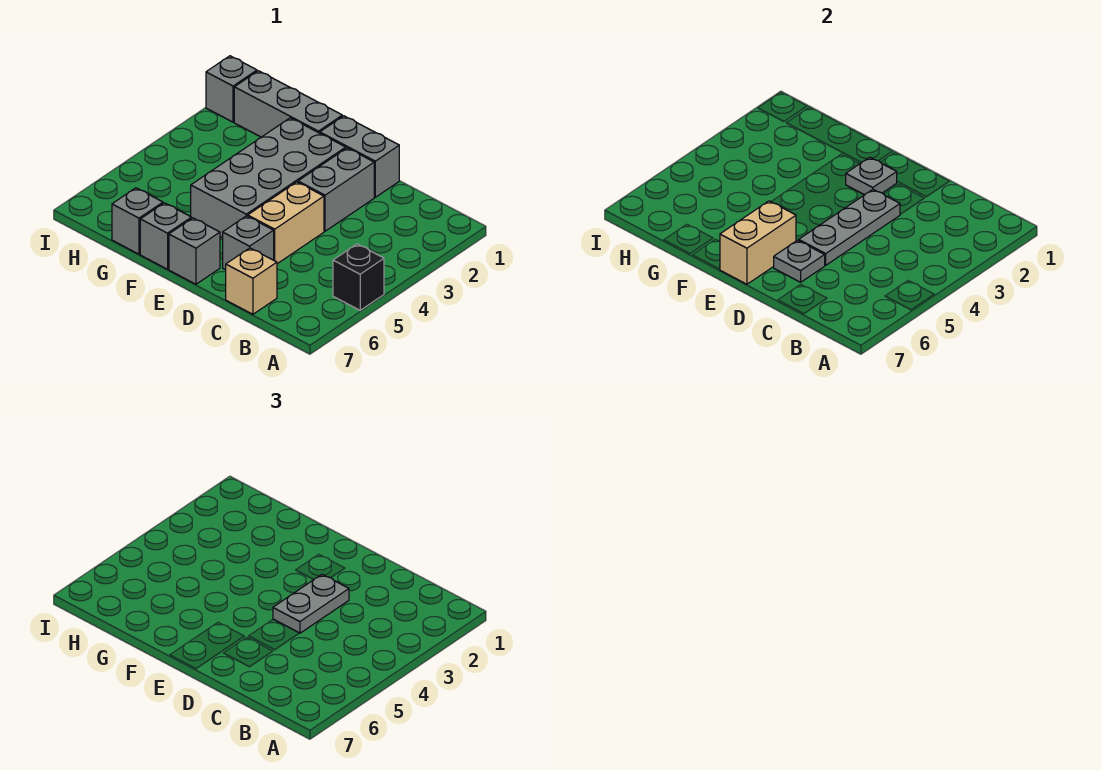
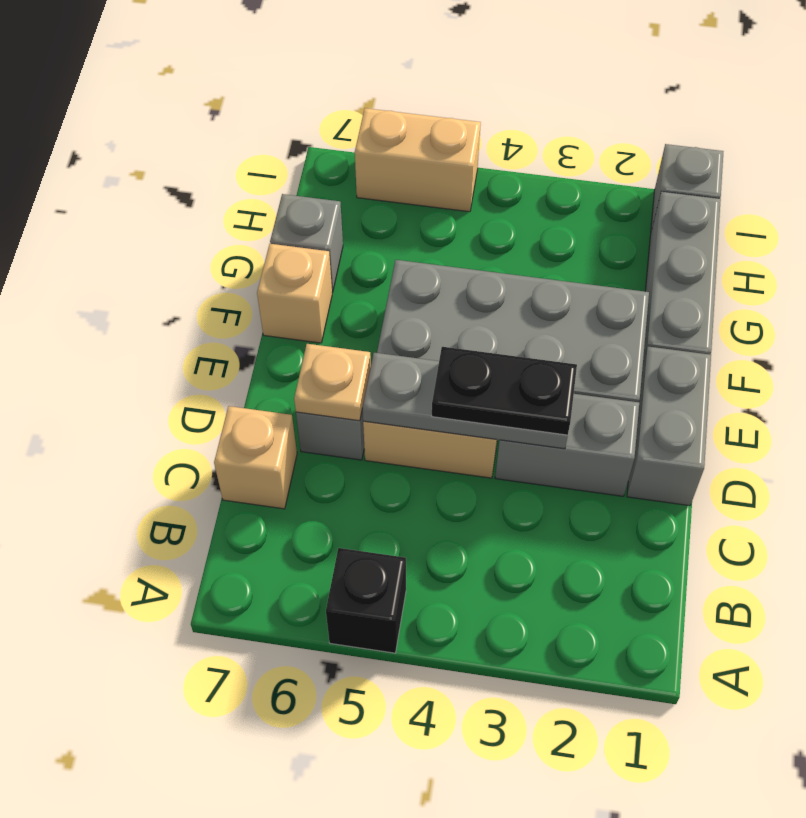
grey 1x2 plate [273,574,349,633] -> black 1x2 plate [432,347,577,435]
grey 1x1 plate [774,240,825,282] -> tan 1x1 plate [294,344,371,421]
grey 1x1 plate [846,157,897,195] -> none
tan 1x2 brick [720,201,796,284] -> tan 1x2 brick moved to [355,108,481,212]
grey 1x1 brick [169,218,220,284] -> none
grey 1x1 brick [140,203,191,269] -> tan 1x1 brick [257,244,332,343]

